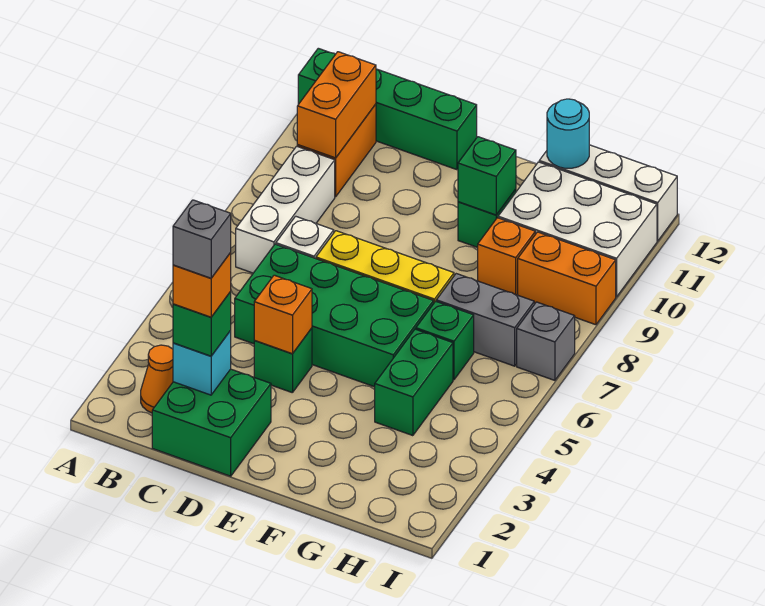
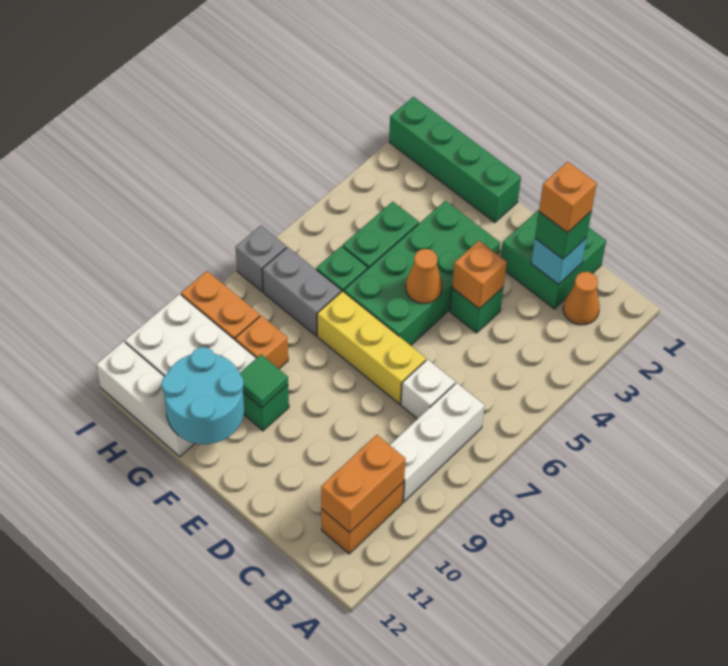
green 1x4 brick [298,48,477,170] -> green 1x4 brick moved to [389,97,521,222]
grey 1x1 brick [173,200,231,278] -> none
green 2x4 brick [235,244,434,387] -> green 2x4 brick turned to [344,201,500,345]
none -> orange 1x1 cone [406,249,442,303]
green 1x1 brick [458,137,516,215] -> green 1x1 tile [240,355,288,408]
cyan 1x1 round brick [547,99,589,168] -> cyan 2x2 round brick [162,347,244,444]

